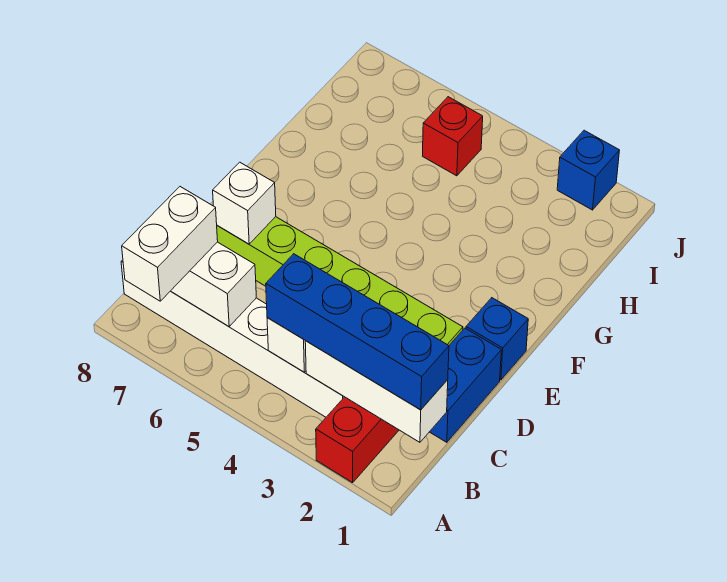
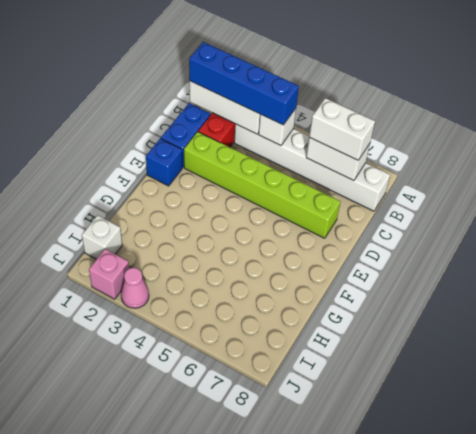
white 1x2 brick [122,187,218,301] -> white 1x2 brick turned to [309,98,375,160]
white 1x1 brick [213,162,276,244] -> white 1x1 brick moved to [82,215,122,259]
red 1x1 brick [423,97,483,176] -> none
blue 1x1 brick [557,130,620,210] -> pink 1x1 brick [89,249,129,299]
none -> pink 1x1 cone [121,268,149,308]

